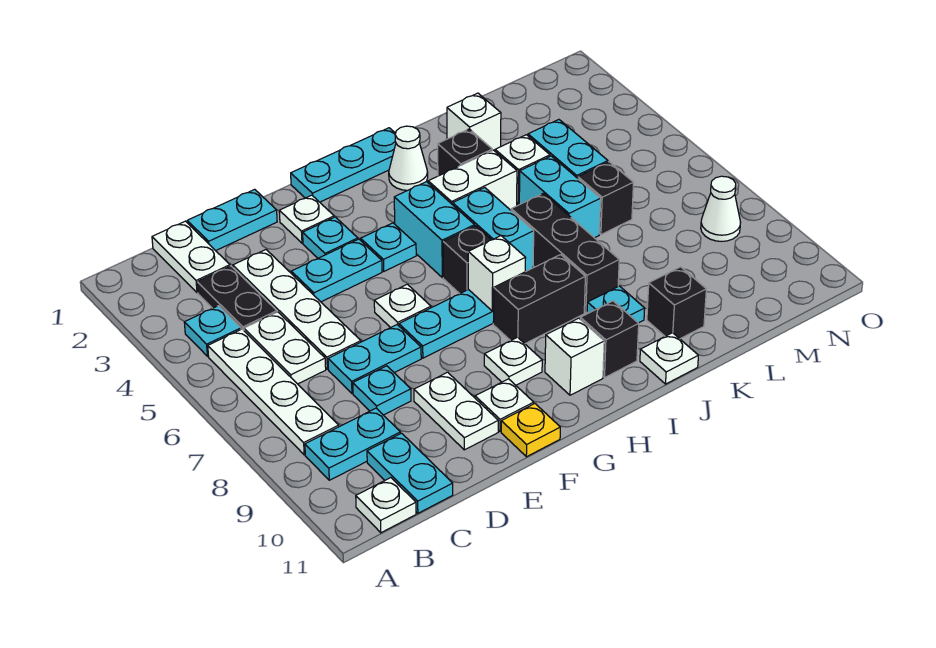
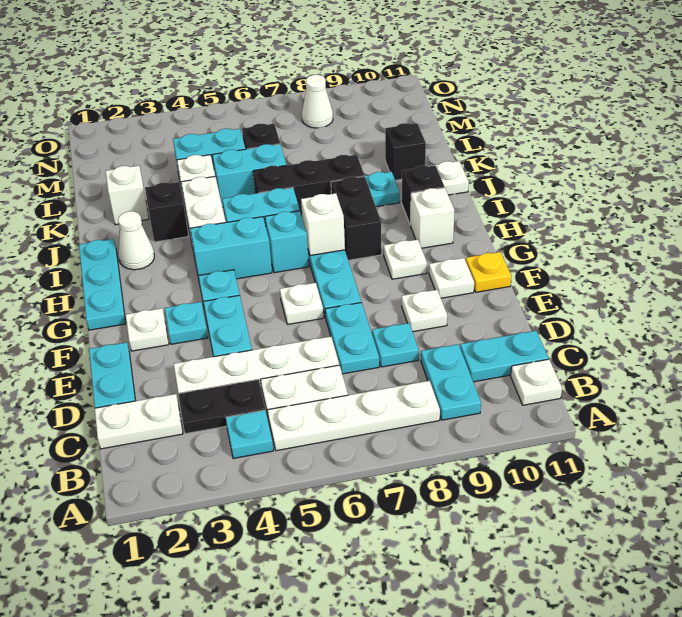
white 1x2 plate [414,372,498,450] -> white 1x1 plate [402,290,447,332]
black 1x1 brick [443,226,491,294] -> cyan 1x1 brick [265,211,309,273]

